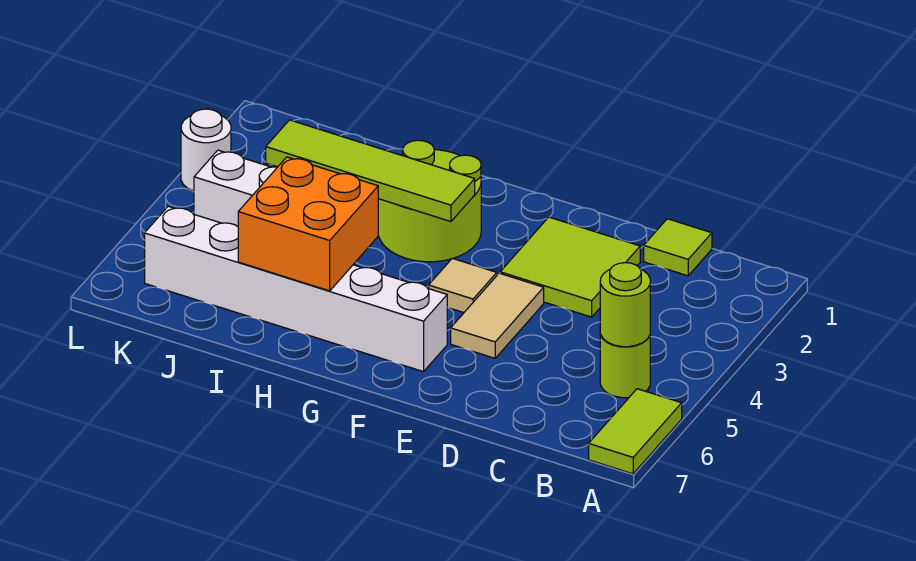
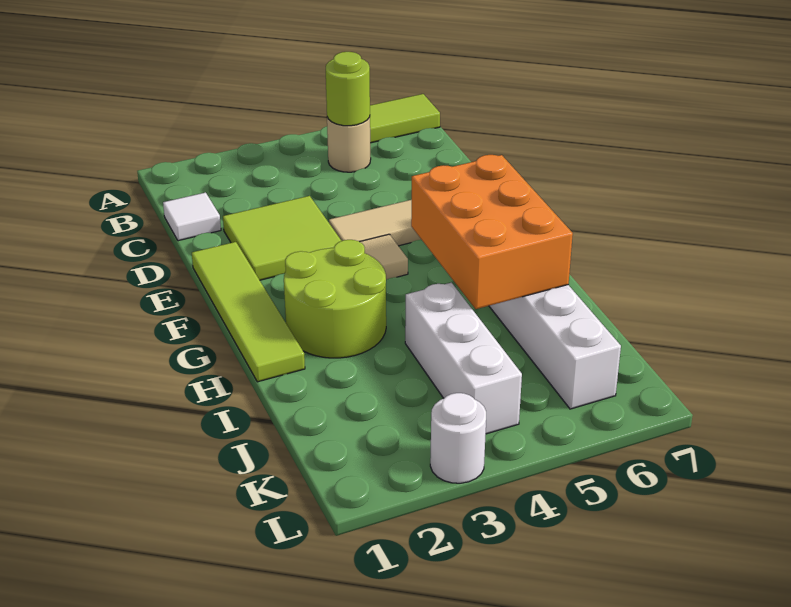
lime 1x1 round brick [600,335,650,398] -> tan 1x1 round brick [327,117,371,172]
lime 1x1 tile [644,219,712,276] -> white 1x1 tile [163,192,221,241]
lime 1x4 tile [266,120,475,222] -> lime 1x4 tile moved to [192,242,305,382]
orange 2x2 brick [238,157,378,291] -> orange 2x3 brick [411,155,573,309]

